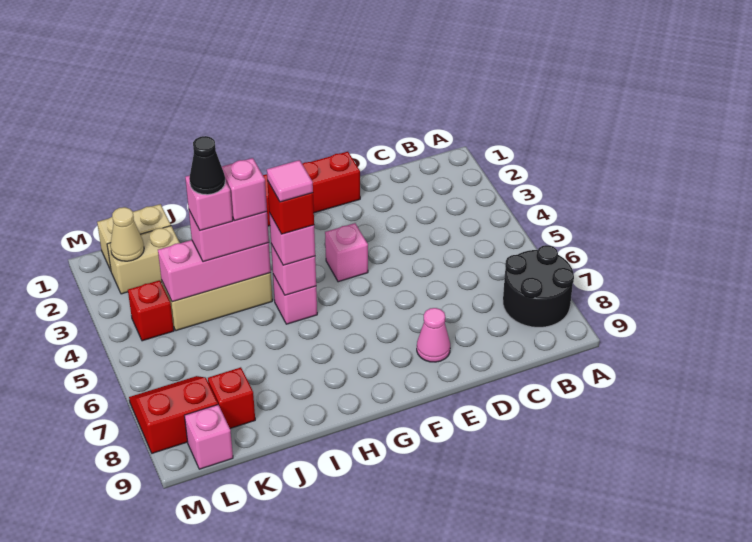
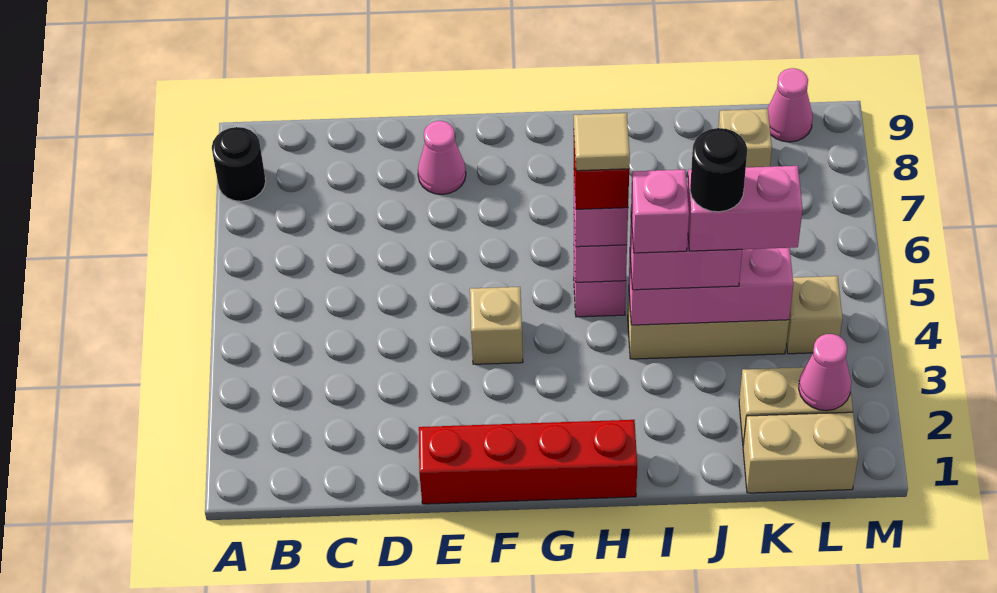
black 2x2 round brick [503,245,574,327] -> black 1x1 round brick [212,127,266,201]
pink 1x1 brick [325,223,368,282] -> tan 1x1 brick [470,287,523,364]
pink 1x1 tile [267,160,313,202] -> tan 1x1 tile [574,113,630,171]
pink 1x1 brick [185,176,233,231] -> pink 1x2 brick [687,166,803,251]
black 1x1 cone [189,136,225,195] -> black 1x1 round brick [690,128,747,212]
red 1x1 brick [208,367,255,428] -> tan 1x1 brick [718,109,772,167]
tan 1x1 cone [110,207,144,261] -> pink 1x1 cone [799,334,851,411]
red 1x1 brick [128,280,174,341] -> tan 1x1 brick [786,276,842,354]
red 2x2 slope [129,376,218,453] -> none
pink 1x1 brick [184,405,233,469] -> pink 1x1 cone [768,68,813,142]

